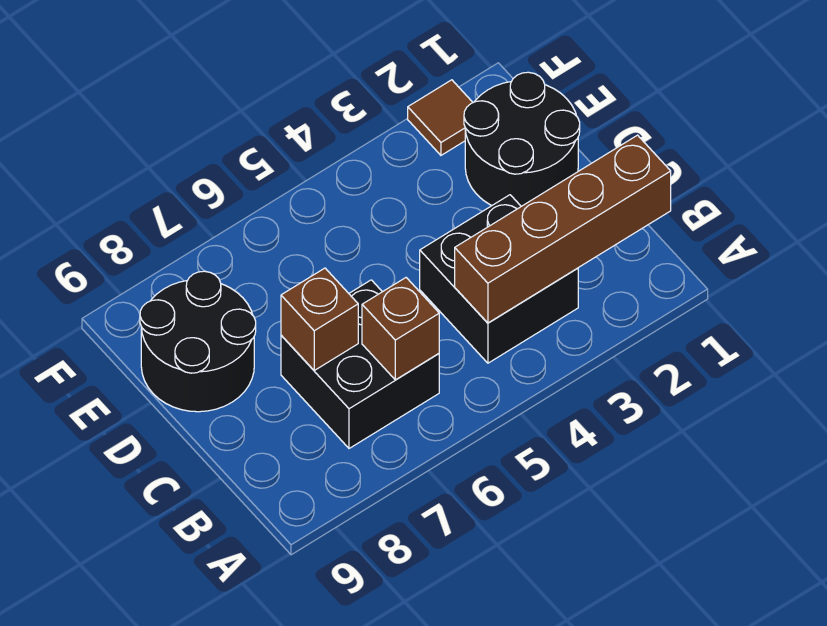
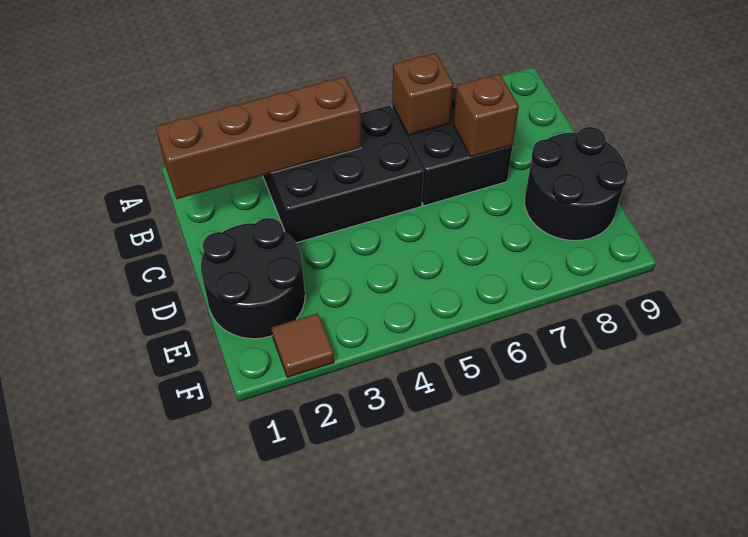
black 2x2 brick [420,195,578,363] -> black 2x3 brick [263,105,424,243]

